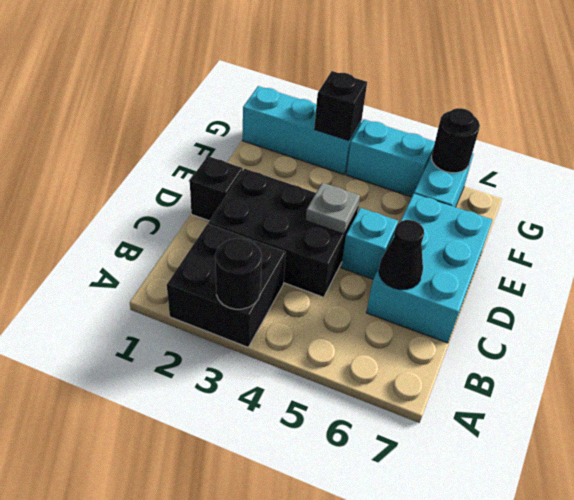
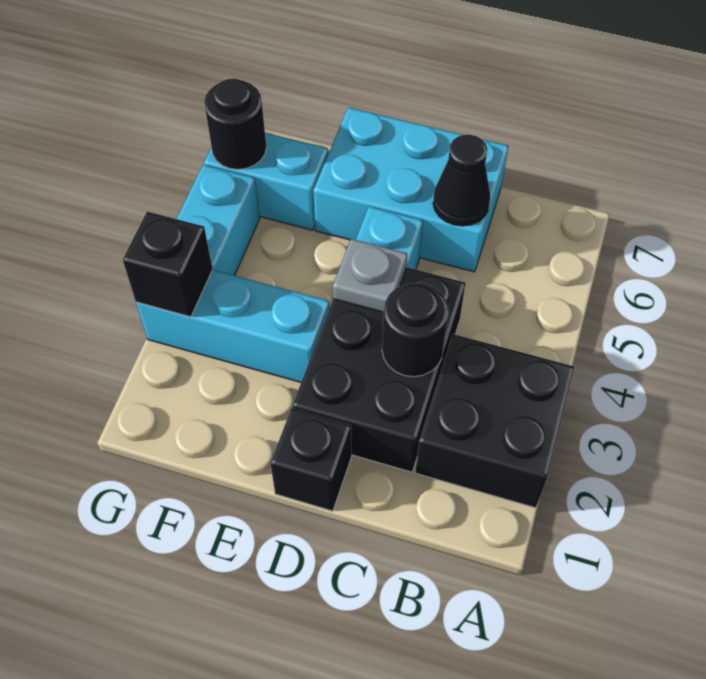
black 1x1 round brick [215,238,262,309] -> black 1x1 round brick moved to [382,283,449,377]
cyan 1x3 brick [243,86,362,174] -> cyan 1x3 brick turned to [136,270,330,382]

